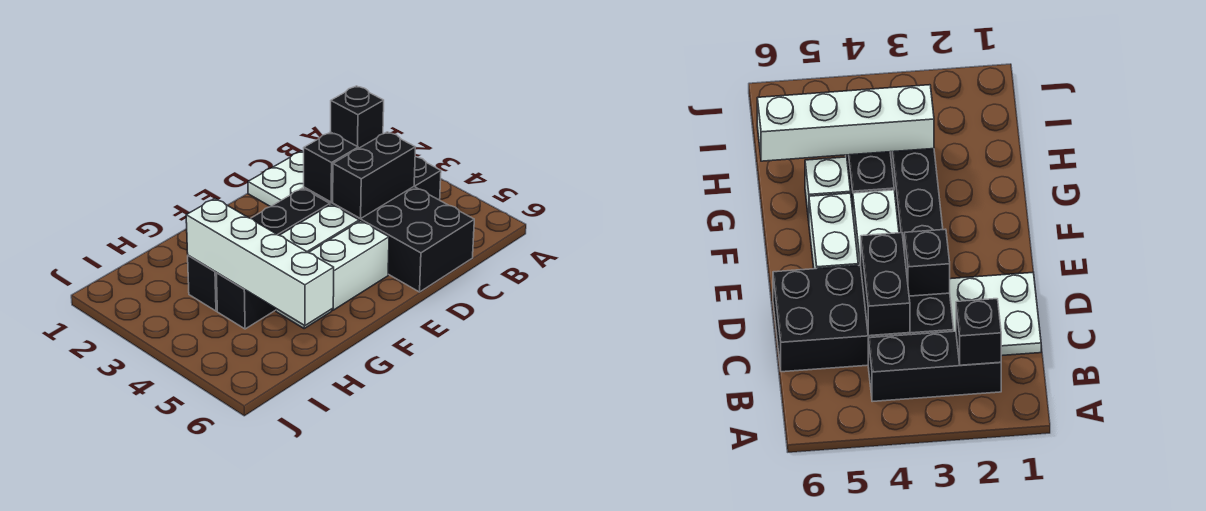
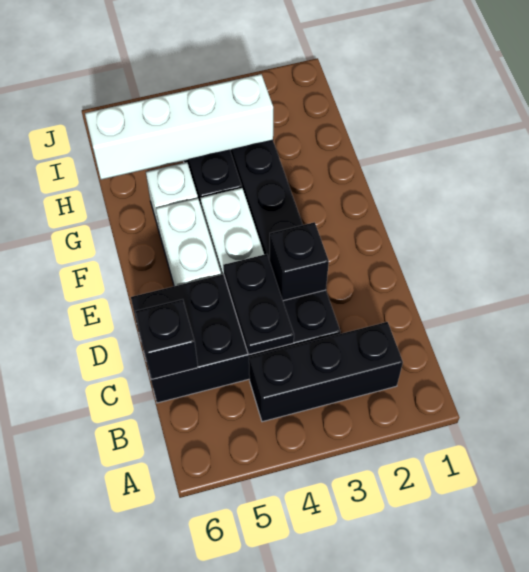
black 1x1 brick [330,86,384,148] -> black 1x1 brick moved to [135,299,198,379]
white 2x2 plate [248,151,304,207] -> none
black 1x2 brick [333,132,415,218] -> black 1x2 plate [223,254,294,355]

